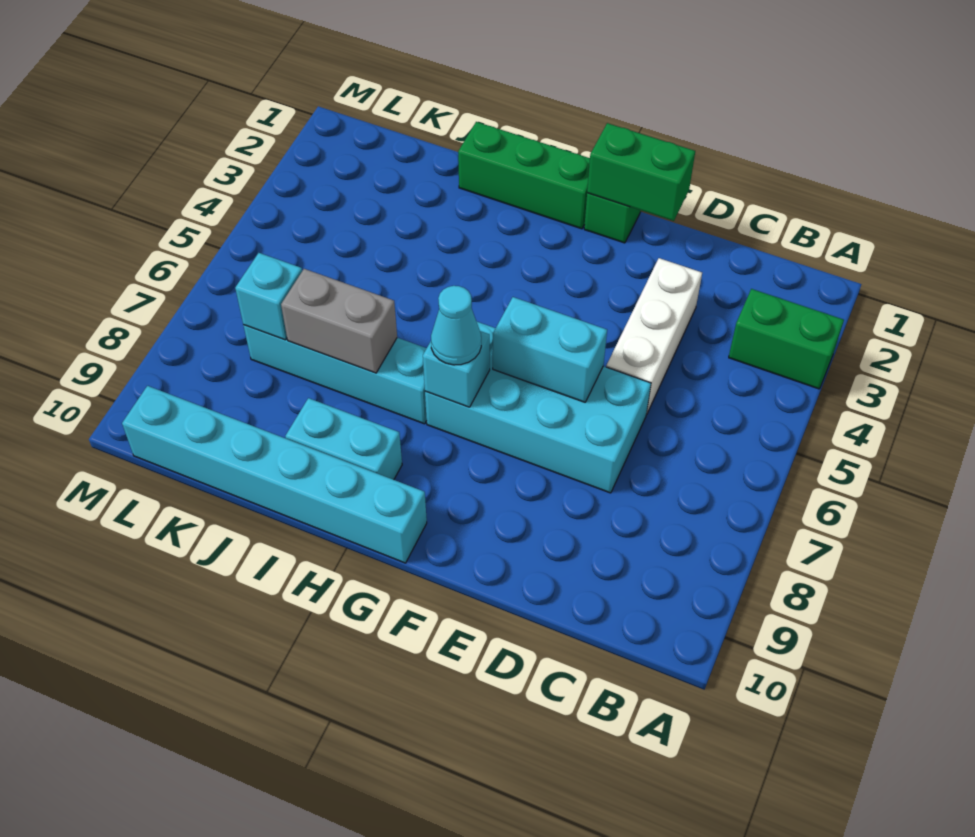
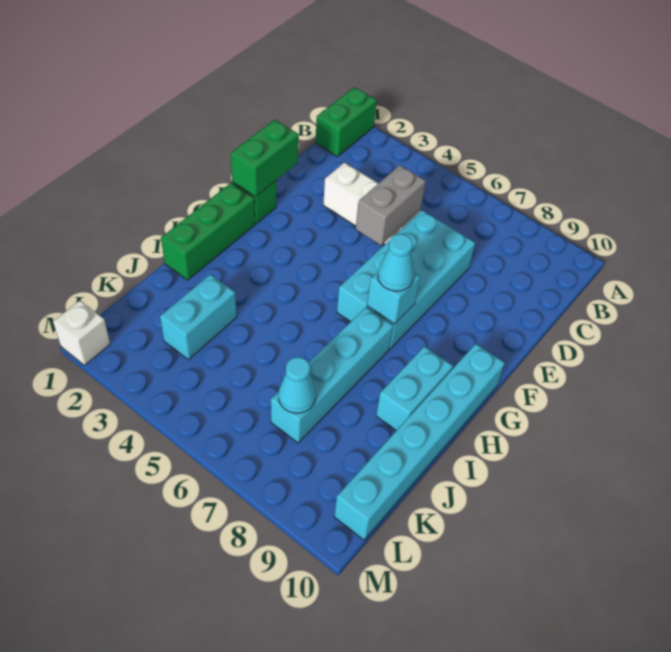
green 1x2 brick [729,289,844,389] -> green 1x2 brick moved to [316,87,377,157]
cyan 1x2 brick [493,297,607,402] -> cyan 1x2 brick moved to [160,275,237,360]
grey 1x2 brick [281,269,397,373] -> grey 1x2 brick moved to [356,165,426,245]
cyan 1x1 brick [235,253,302,340] -> cyan 1x1 cone [279,357,316,413]
none -> white 1x1 brick [53,301,110,365]

